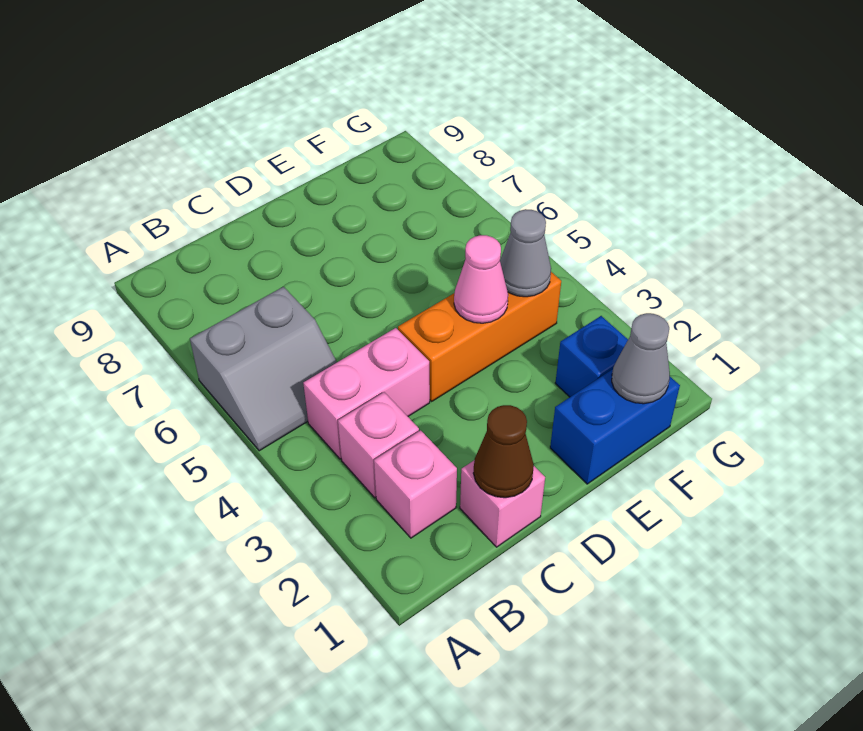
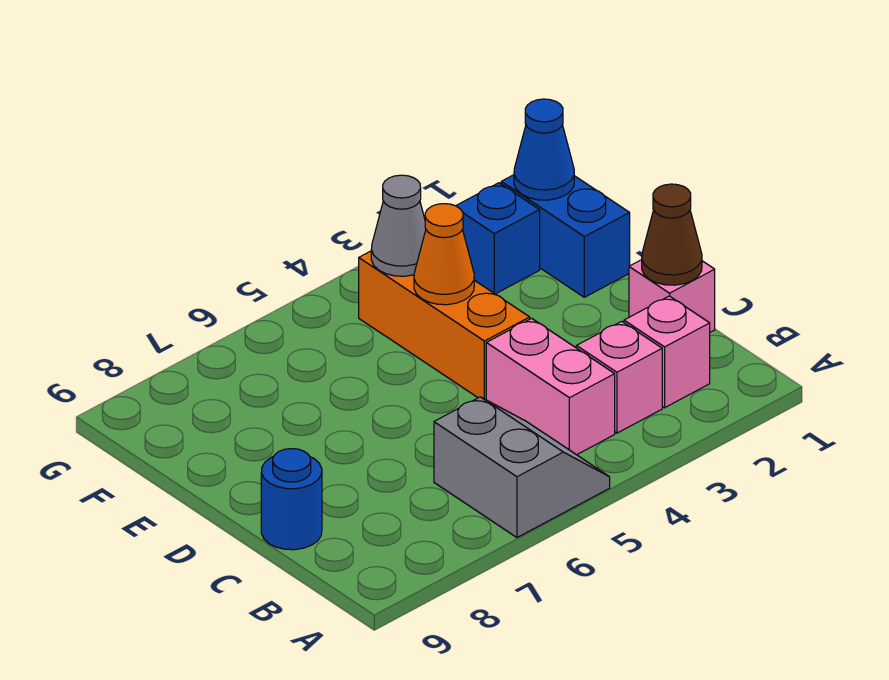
none -> blue 1x1 round brick [261,449,322,550]
pink 1x1 cone [454,235,508,323] -> orange 1x1 cone [414,204,474,305]
grey 1x1 cone [612,313,670,404] -> blue 1x1 cone [514,99,574,200]

